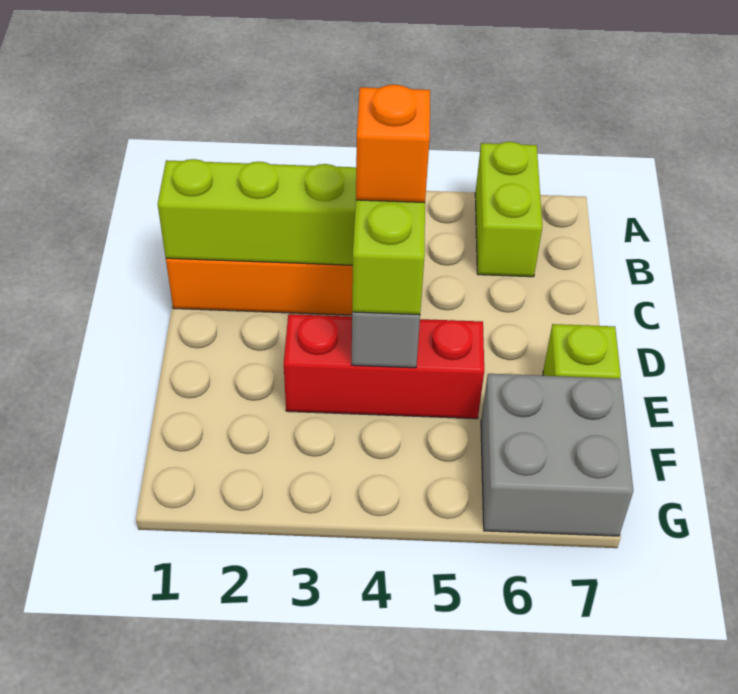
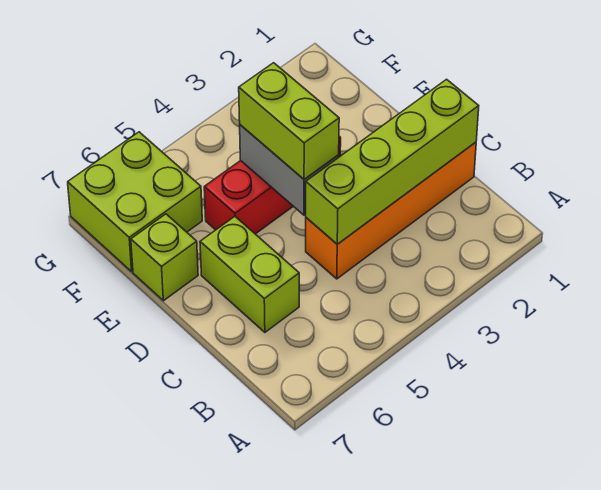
lime 1x2 brick [475,142,542,277] -> lime 1x2 brick moved to [200,216,299,332]
orange 1x1 brick [356,85,430,203] -> none
grey 2x2 brick [481,374,633,536] -> lime 2x2 brick [68,132,202,272]

